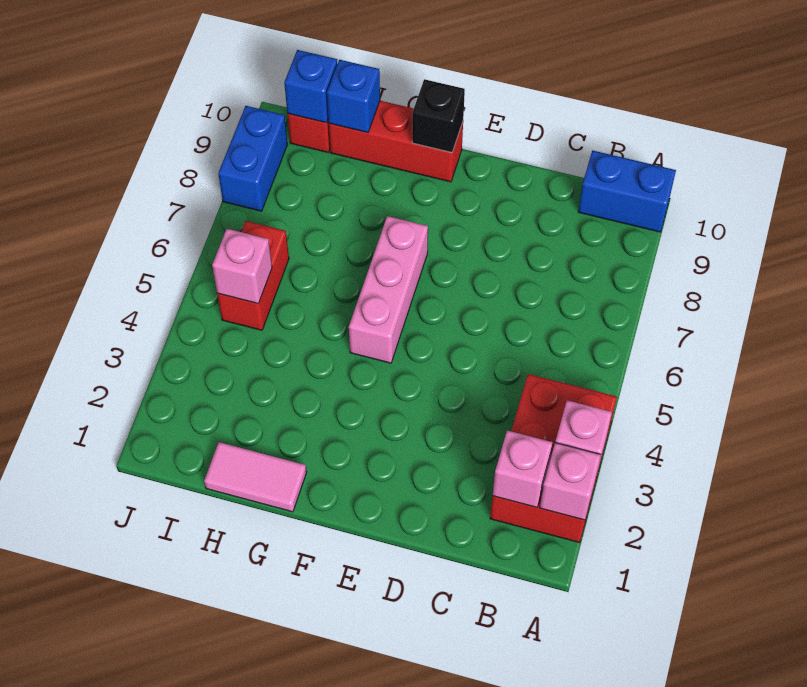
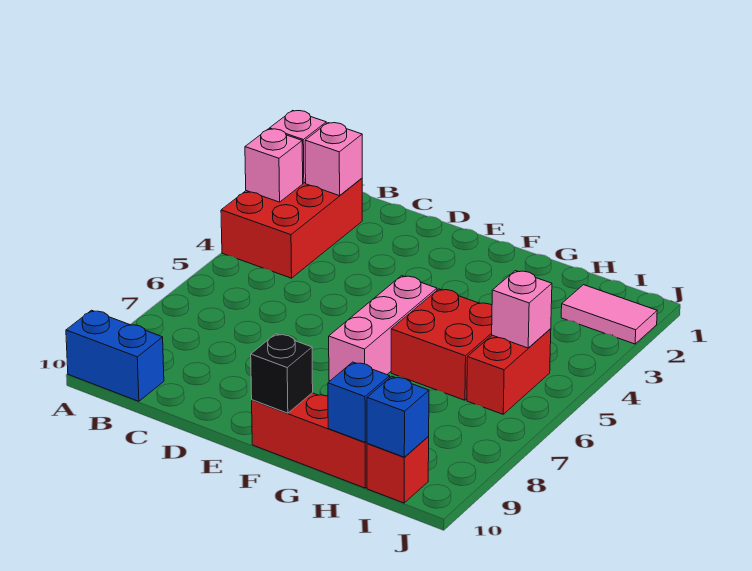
pink 1x2 tile [204,442,307,512] -> pink 1x2 tile moved to [561,285,657,344]
none -> red 2x2 brick [391,289,492,400]
blue 1x2 brick [218,106,288,211] -> none

